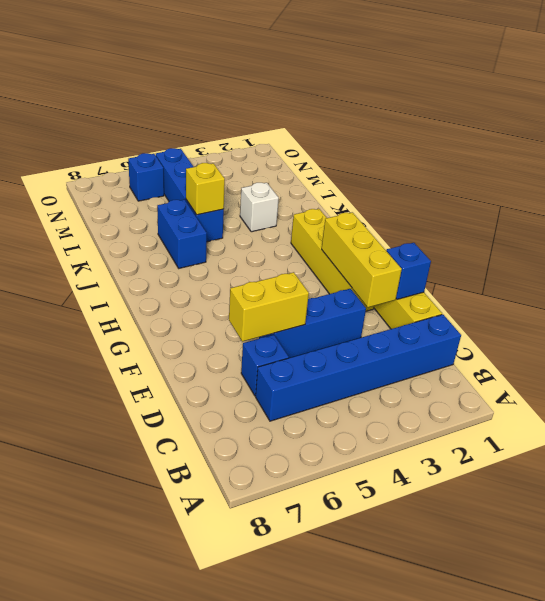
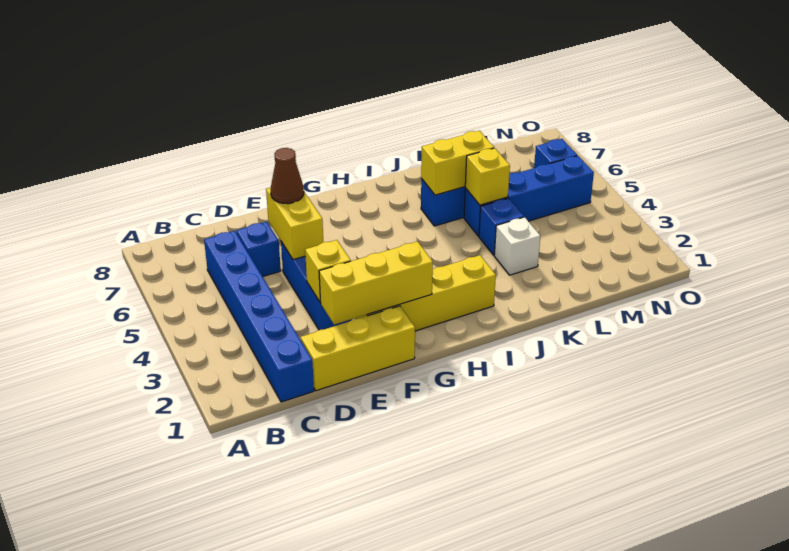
blue 1x1 brick [386,243,431,299] -> blue 1x1 brick moved to [479,198,524,255]
none -> yellow 1x1 brick [305,240,351,302]
none -> brown 1x1 cone [270,148,304,204]
none -> yellow 1x2 brick [421,131,494,195]

